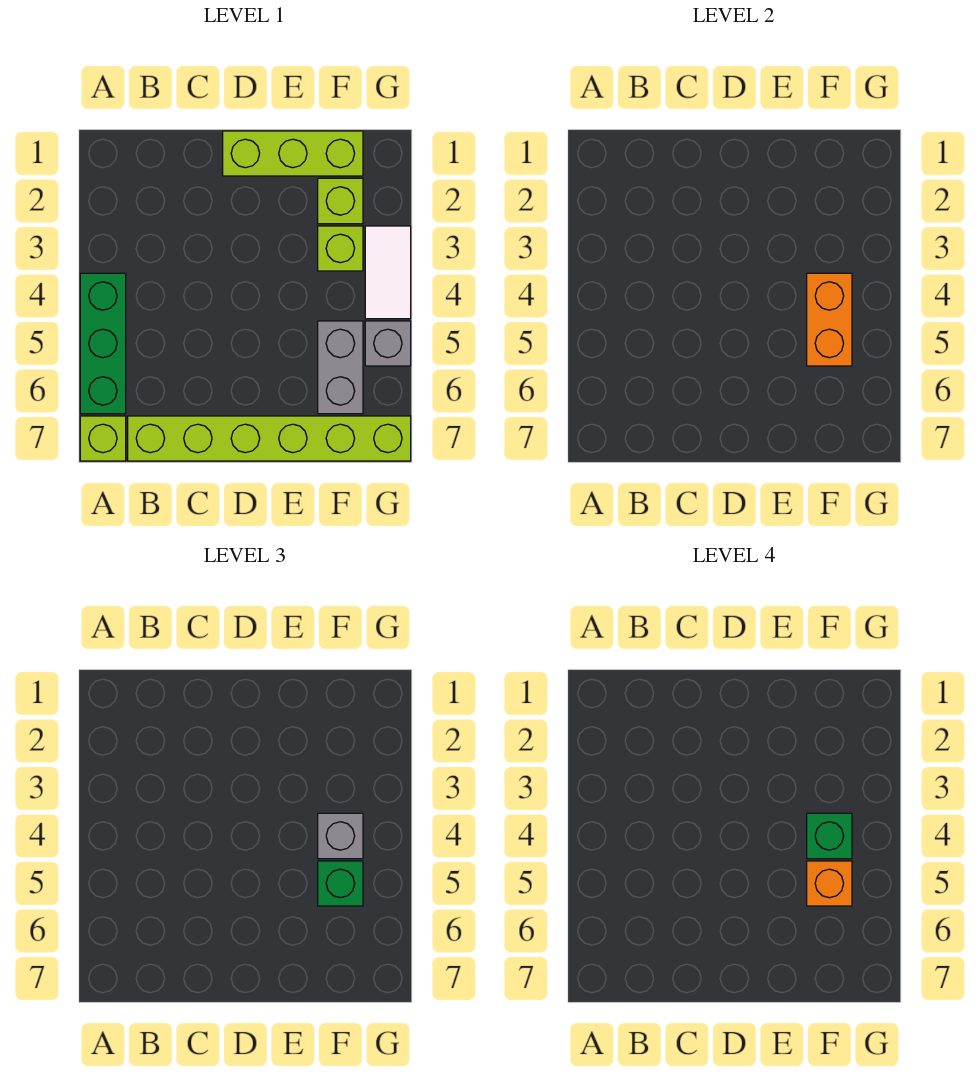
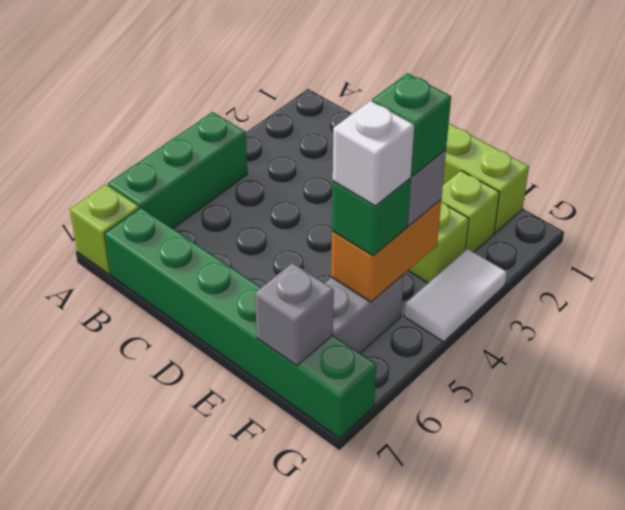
lime 1x6 brick [128,416,411,461] -> green 1x6 brick [104,208,376,438]
orange 1x1 brick [807,861,852,906] -> white 1x1 brick [333,101,414,206]
grey 1x1 brick [365,321,411,366] -> grey 1x1 brick moved to [255,263,334,366]

